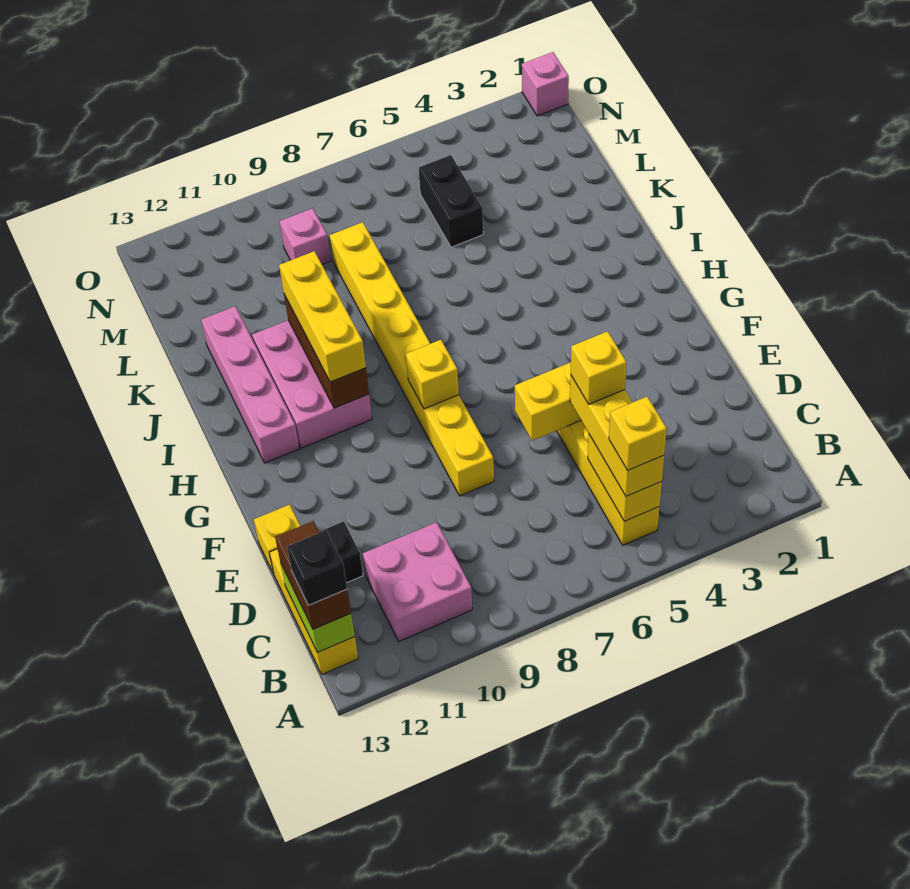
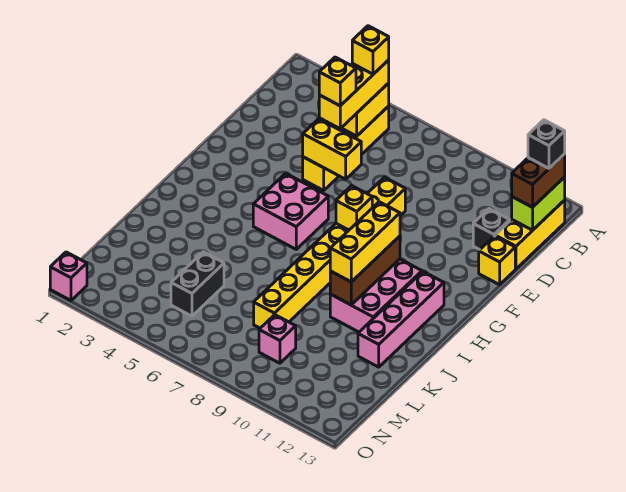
pink 2x2 brick [363,522,472,641] -> pink 2x2 brick moved to [253,173,328,249]

